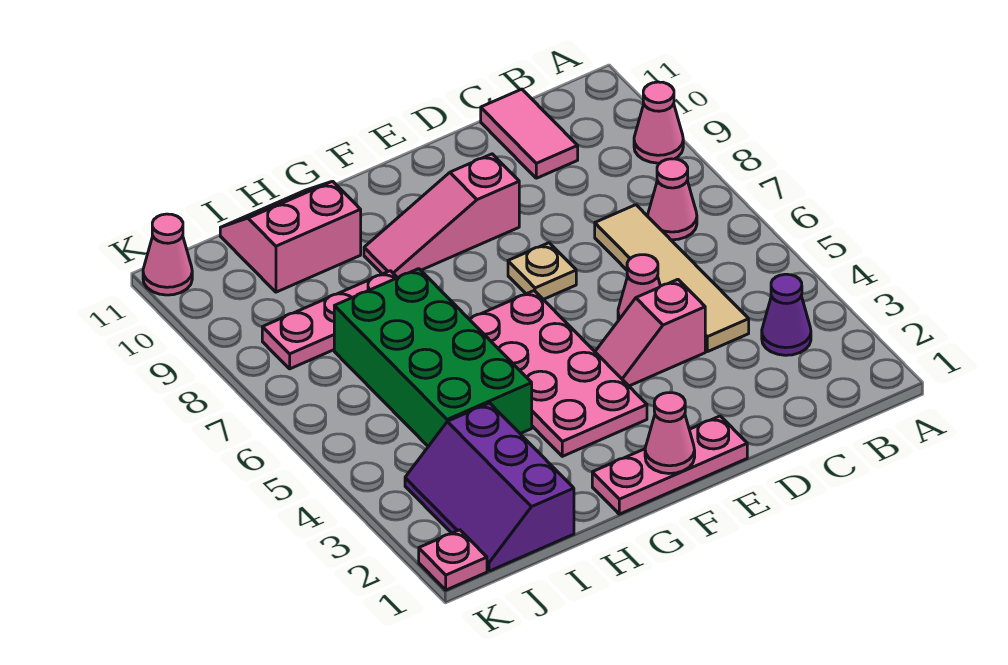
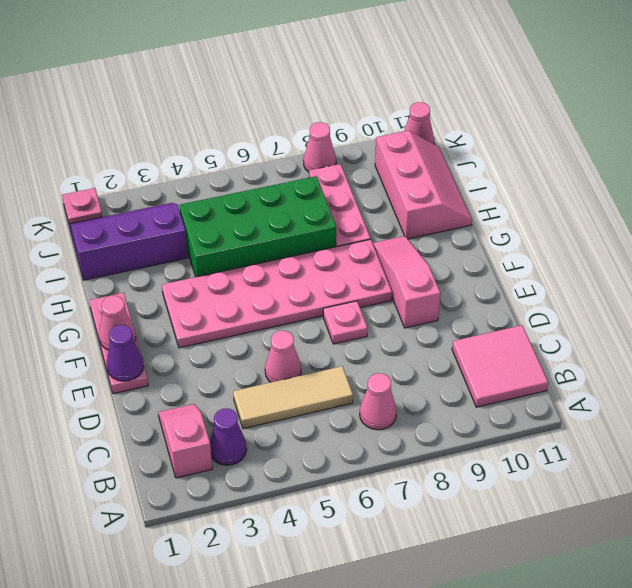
pink 1x1 cone [634,82,683,163] -> pink 1x1 cone moved to [303,122,336,172]
tan 1x4 tile [595,205,749,352] -> tan 1x3 tile [233,366,353,429]
pink 1x2 tile [481,89,578,178] -> pink 2x2 tile [452,325,548,407]
pink 1x2 slope [595,279,705,386] -> pink 1x2 slope moved to [158,404,212,478]
none -> purple 1x1 cone [107,325,144,381]
tan 1x1 plate [508,243,576,299] -> pink 1x1 plate [323,301,368,344]
pink 2x4 plate [469,291,647,456] -> pink 2x6 plate [162,239,392,348]
pink 2x2 slope [220,181,361,292] -> pink 2x3 slope [375,131,472,239]

